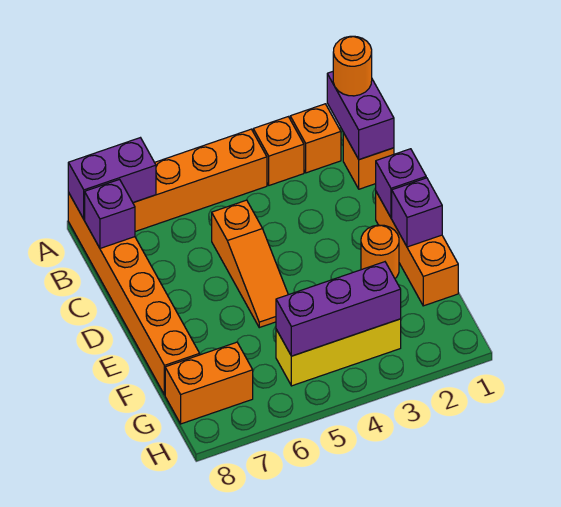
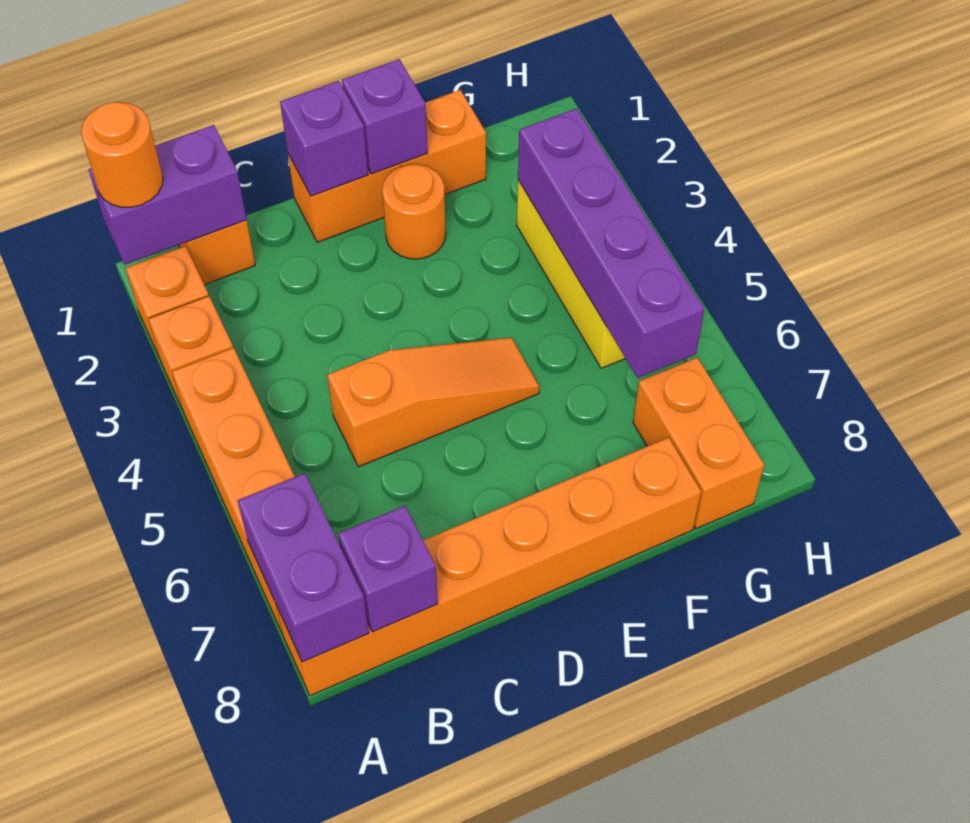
purple 1x3 brick [276,262,401,356] -> purple 1x4 brick [518,108,704,378]

